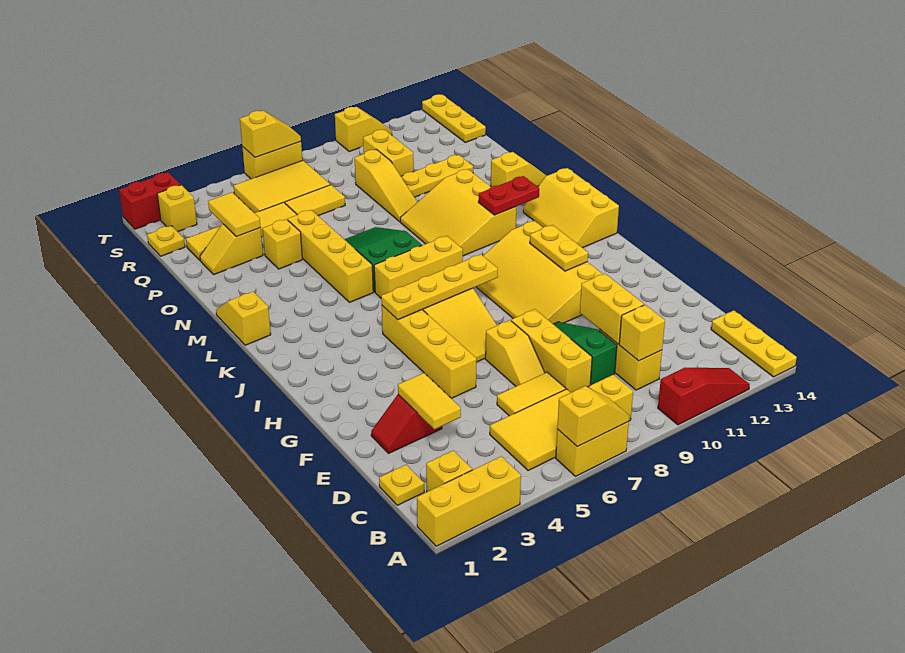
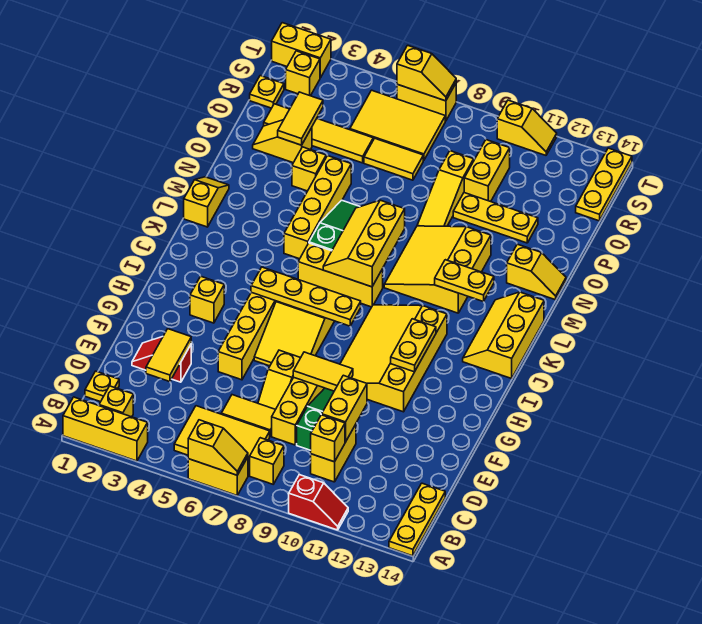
red 1x3 slope [658,368,750,425] -> red 1x2 slope [289,475,348,530]
none -> yellow 1x2 tile [293,352,353,391]
none -> yellow 1x1 brick [190,276,224,323]
none -> yellow 2x3 slope [323,200,405,287]
red 1x2 plate [478,176,539,215] -> yellow 1x2 plate [435,260,494,302]
red 1x2 brick [119,172,181,229] -> yellow 1x2 brick [272,23,331,78]

